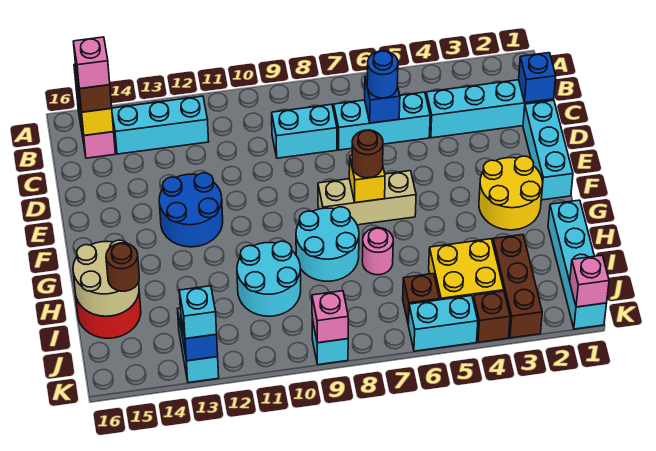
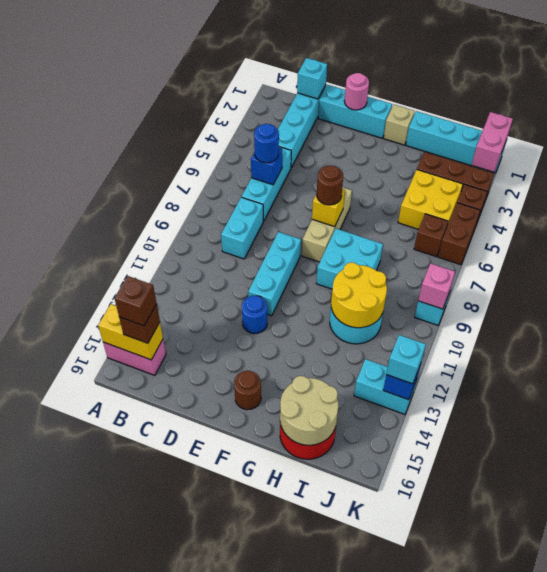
cyan 1x3 brick [111,96,209,154] -> cyan 1x3 brick moved to [248,232,301,316]
pink 1x1 brick [73,37,110,89] -> brown 1x1 brick [115,276,157,326]
blue 1x1 brick [519,53,556,103] -> cyan 1x1 brick [297,58,327,99]
blue 2x2 round brick [159,173,223,247] -> blue 1x1 round brick [242,296,267,334]
yellow 2x2 round brick [479,156,543,230] -> yellow 2x2 round brick moved to [331,262,387,328]
none -> tan 1x1 brick [384,104,415,145]
cyan 2x2 round brick [296,207,359,281] -> cyan 2x2 brick [316,229,383,289]
pink 1x1 round brick [362,228,393,275] -> pink 1x1 round brick moved to [344,73,369,110]
brown 1x1 round brick [106,243,139,291] -> brown 1x1 round brick moved to [234,371,261,410]
pink 1x1 brick [570,255,609,307] -> pink 1x2 brick [472,112,513,172]
cyan 1x2 brick [408,296,478,351] -> brown 1x2 brick [438,203,480,265]

